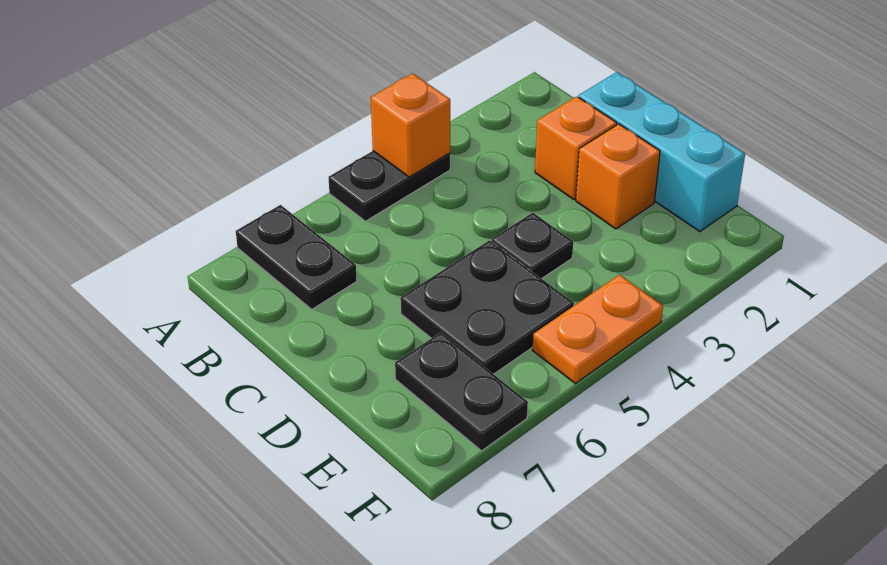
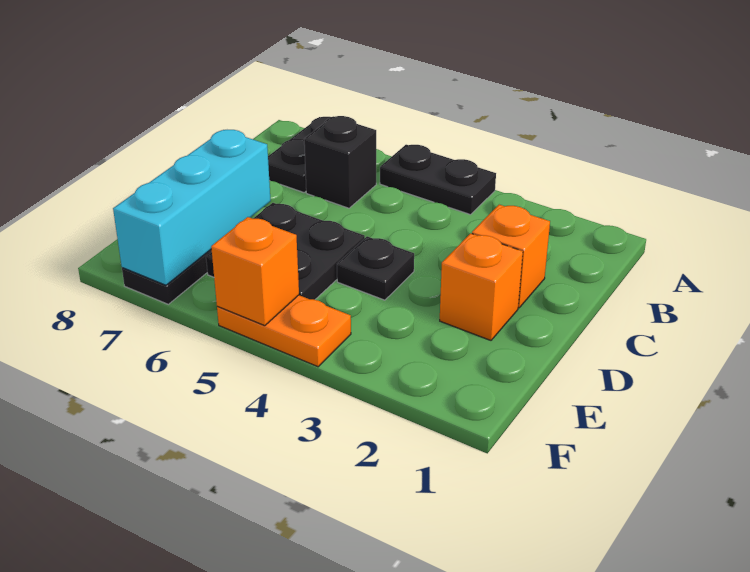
orange 1x1 brick [371,73,450,177] -> orange 1x1 brick moved to [211,217,299,326]
none -> black 1x1 brick [304,116,376,208]
cyan 1x3 brick [579,72,745,232] -> cyan 1x3 brick moved to [113,130,271,285]

